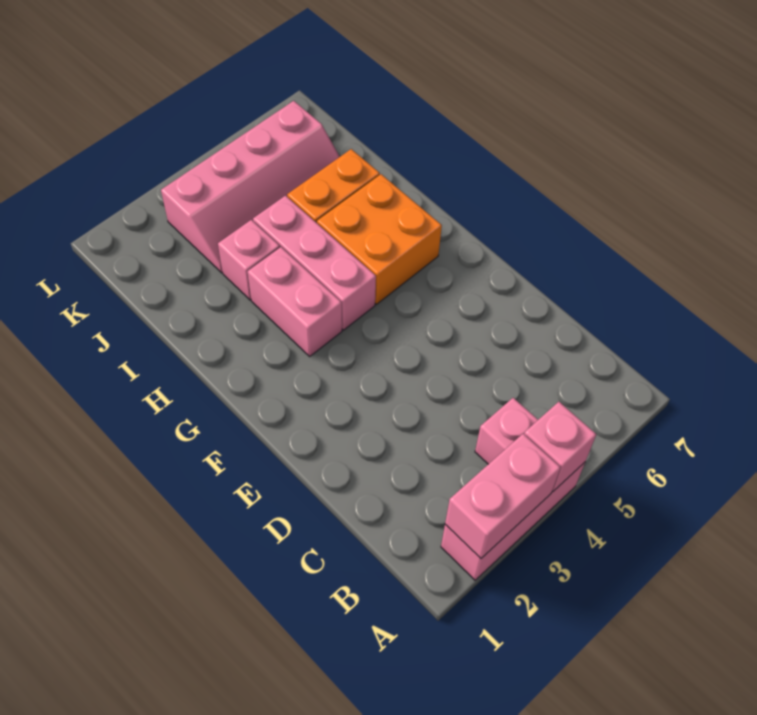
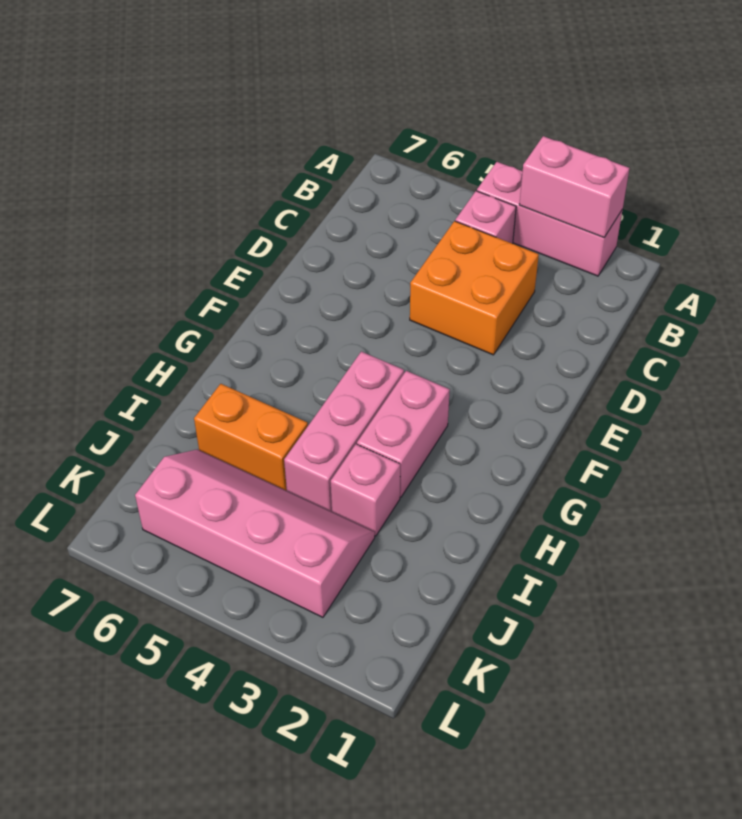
pink 1x1 brick [524,402,596,491] -> none
orange 2x2 brick [317,174,442,304] -> orange 2x2 brick moved to [410,221,539,355]

